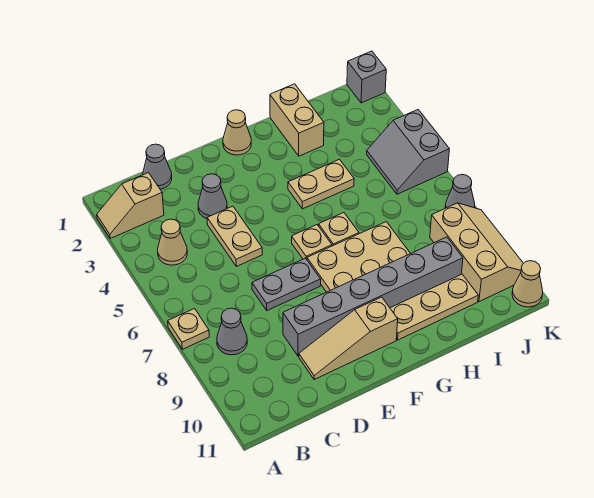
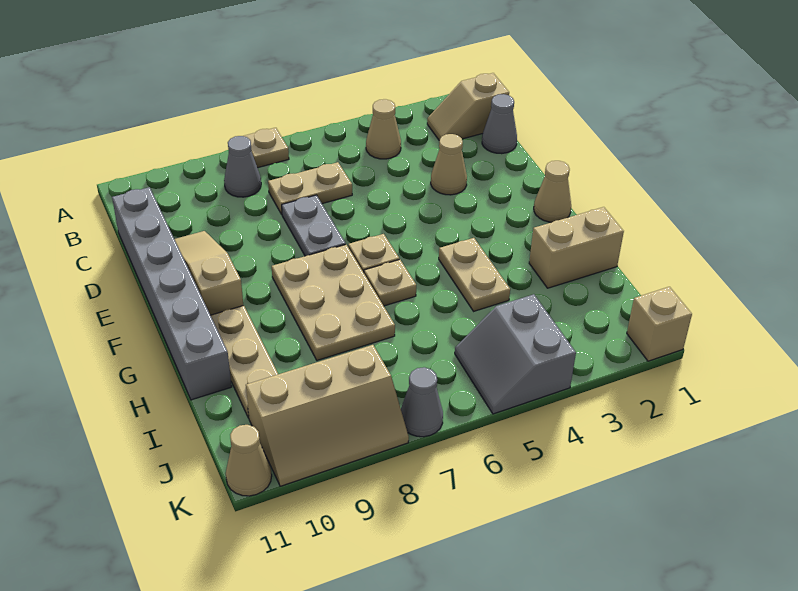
tan 1x2 slope [97,173,164,238] -> tan 1x2 slope turned to [427,73,509,140]
grey 1x1 cone [198,174,227,219] -> tan 1x1 cone [431,134,467,195]
tan 1x2 plate [207,206,262,266] -> tan 1x2 plate moved to [268,162,352,214]
grey 1x6 brick [283,237,463,356] -> grey 1x6 brick moved to [112,187,232,400]
grey 2x2 slope [367,110,449,194] -> grey 2x2 slope turned to [455,294,576,414]
grey 1x1 brick [347,51,386,103] -> tan 1x1 brick [627,287,692,361]

